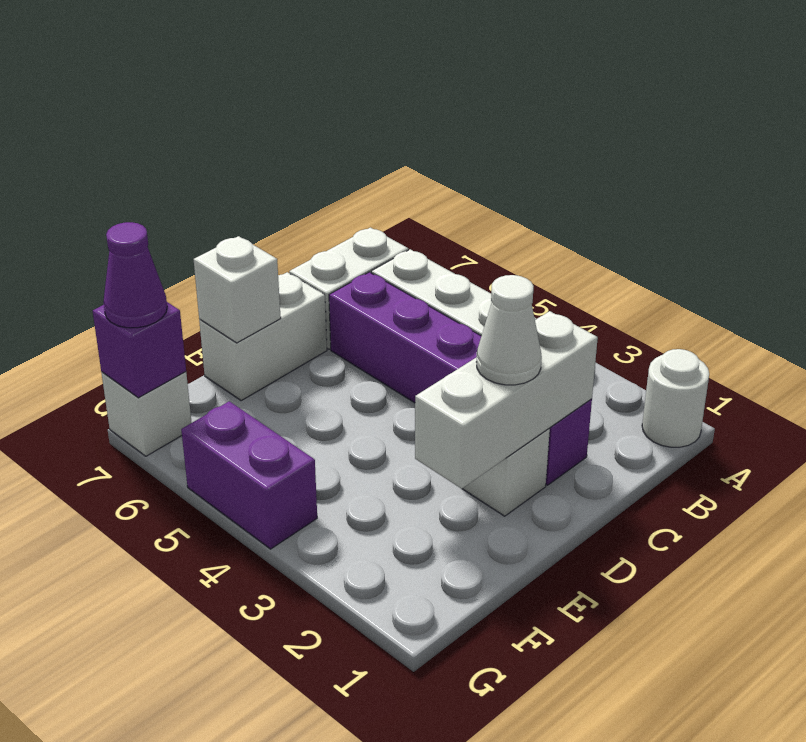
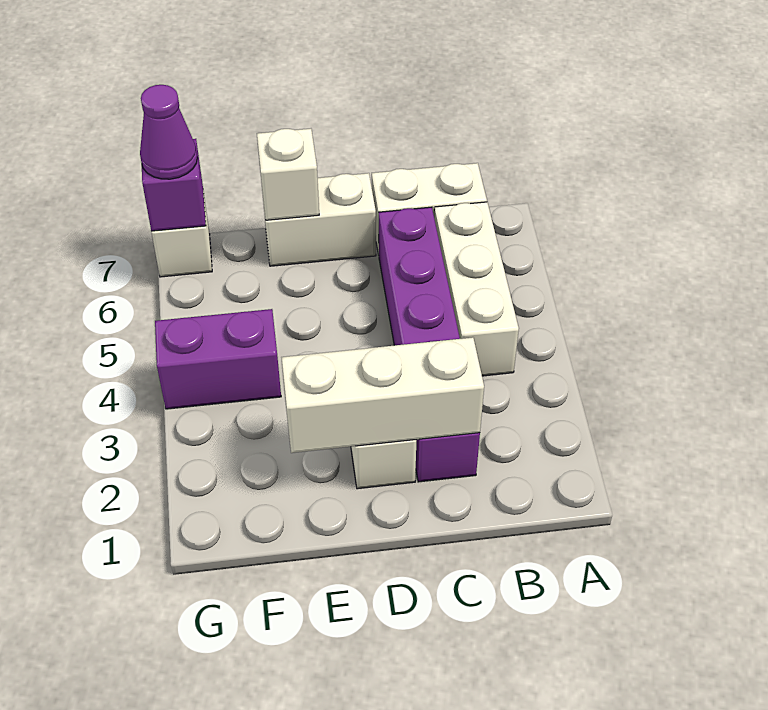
white 1x1 round brick [642,349,709,447] -> none
white 1x1 cone [477,275,542,385] -> none
purple 1x2 brick [181,401,317,549] -> purple 1x2 brick turned to [155,309,281,409]

